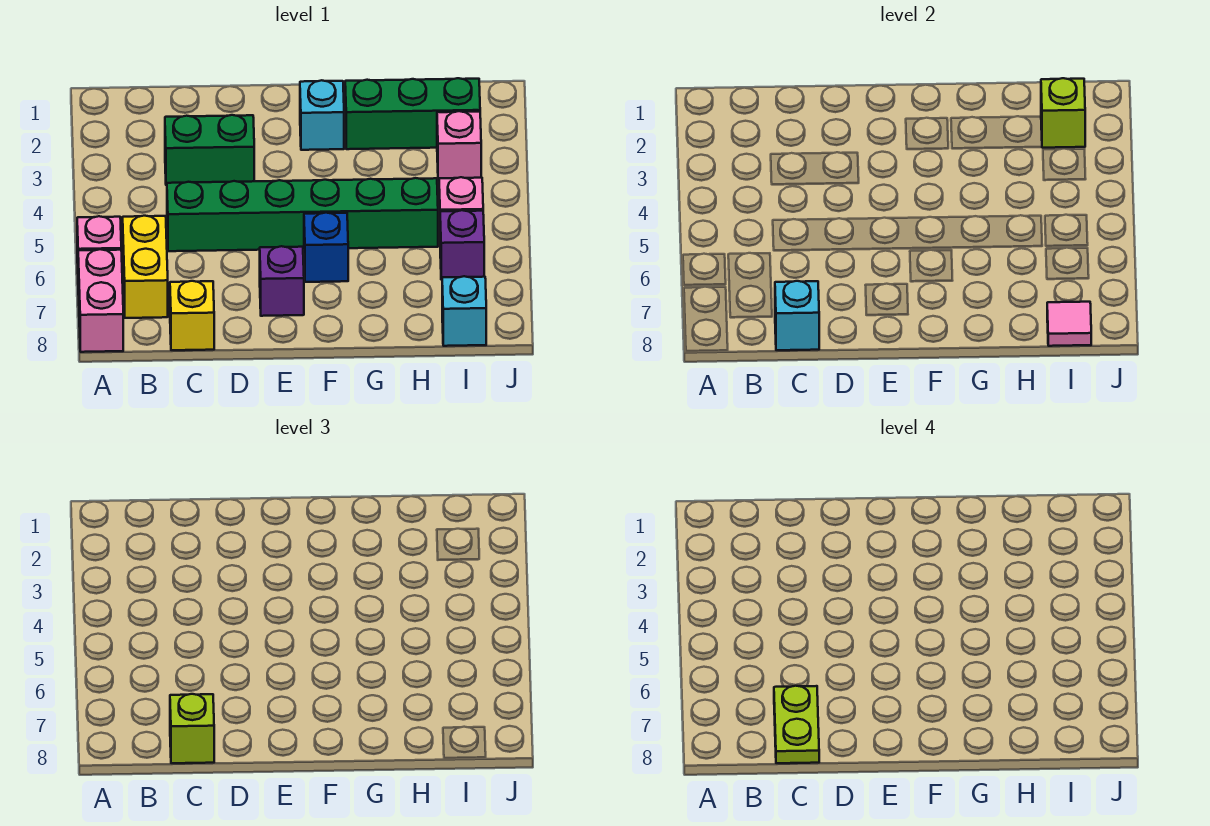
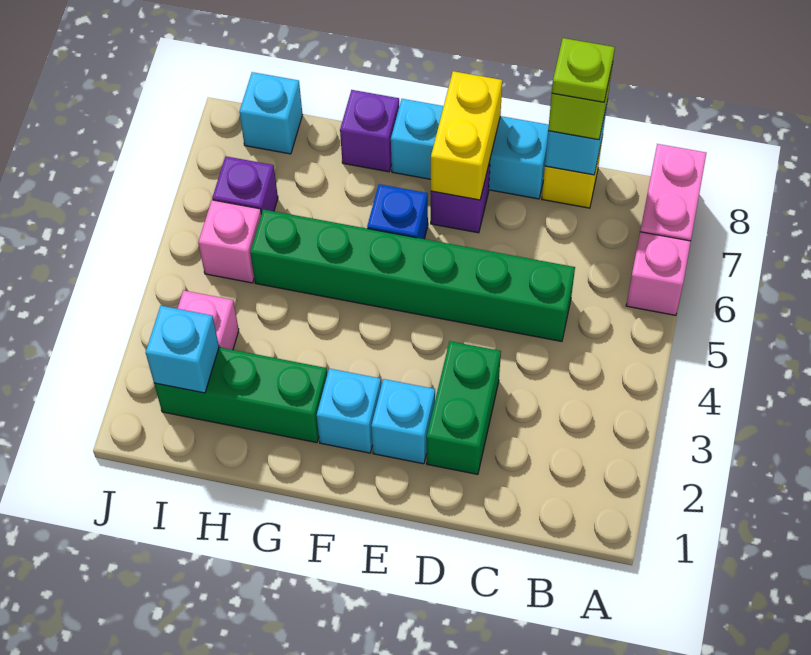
yellow 1x2 brick [123,216,168,318] -> yellow 1x2 brick moved to [431,71,502,200]
green 1x2 brick [165,115,254,185] -> green 1x2 brick turned to [427,341,501,474]
lime 1x2 plate [774,686,819,763] -> lime 1x1 plate [552,38,615,102]
none -> cyan 1x3 brick [391,99,549,199]
none -> cyan 1x1 brick [371,379,435,464]
none -> purple 1x1 brick [340,90,399,172]
lime 1x1 brick [1041,78,1085,148] -> cyan 1x1 brick [146,306,219,393]
pink 1x1 tile [1047,302,1091,346] -> none

